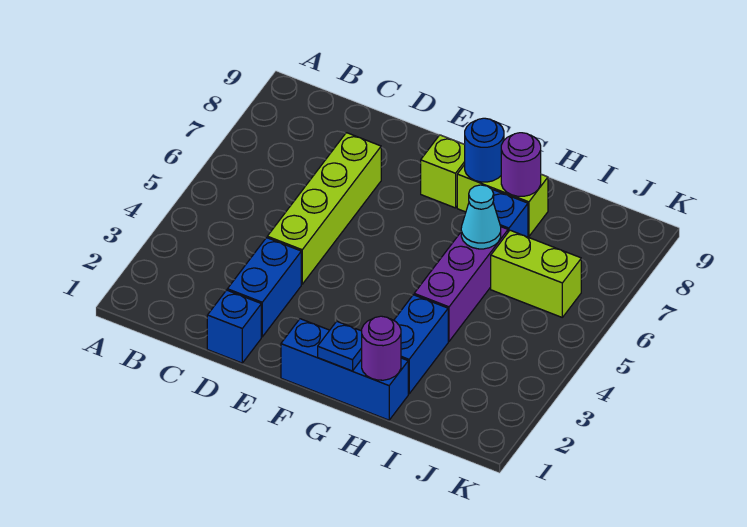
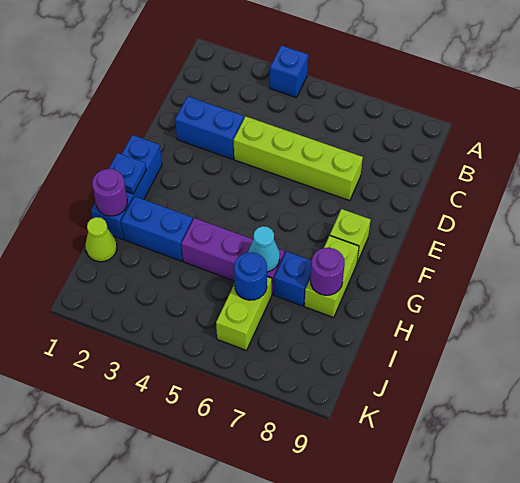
blue 1x1 brick [207,290,261,363] -> blue 1x1 brick moved to [270,45,308,98]
blue 1x1 round brick [465,118,504,182] -> blue 1x1 round brick moved to [234,252,267,300]
none -> lime 1x1 cone [86,217,117,262]

